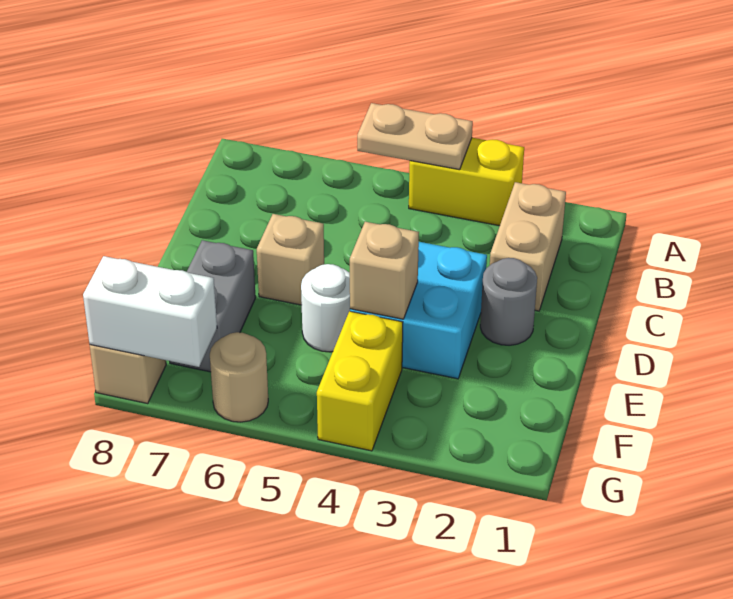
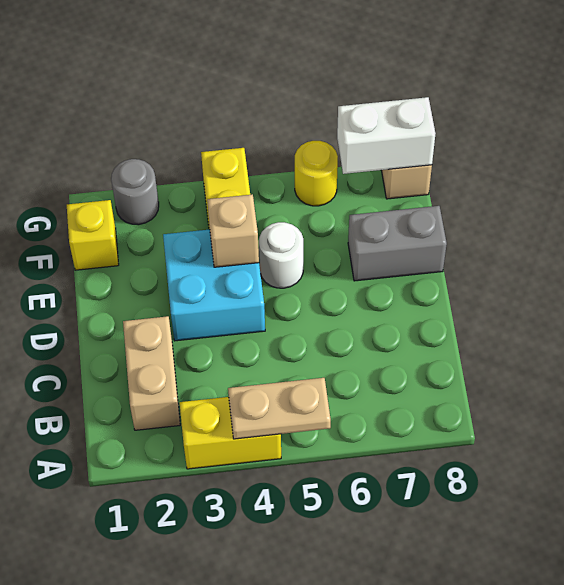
grey 1x1 round brick [480,258,537,345] -> grey 1x1 round brick moved to [111,159,159,225]
tan 1x1 brick [257,214,324,305] -> none
grey 1x2 brick [170,240,256,372] -> grey 1x2 brick turned to [348,206,447,281]
none -> yellow 1x1 brick [67,200,119,270]
tan 1x1 round brick [210,332,268,422] -> yellow 1x1 round brick [295,141,338,206]

